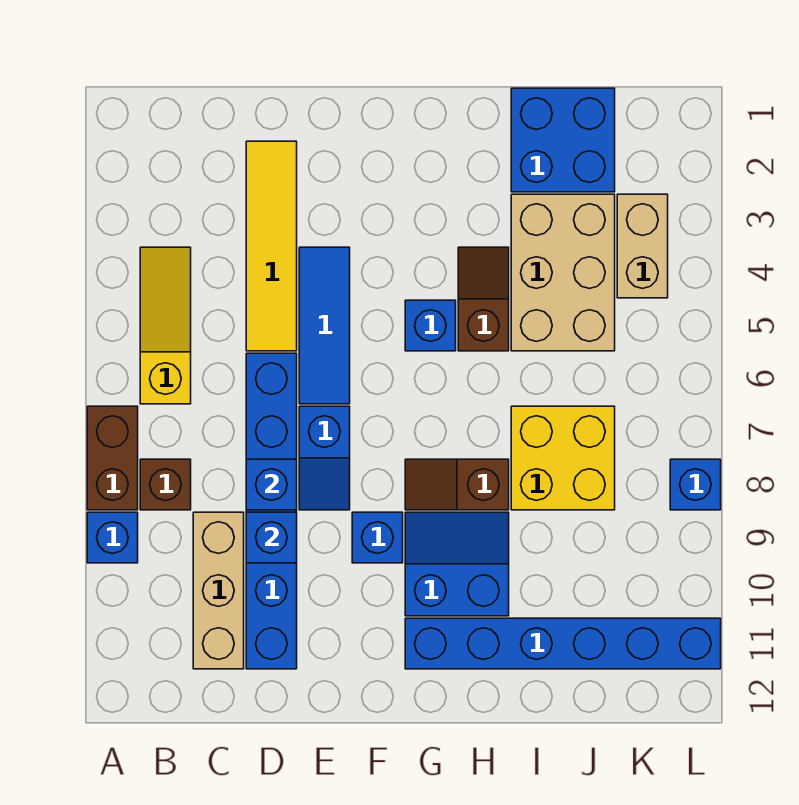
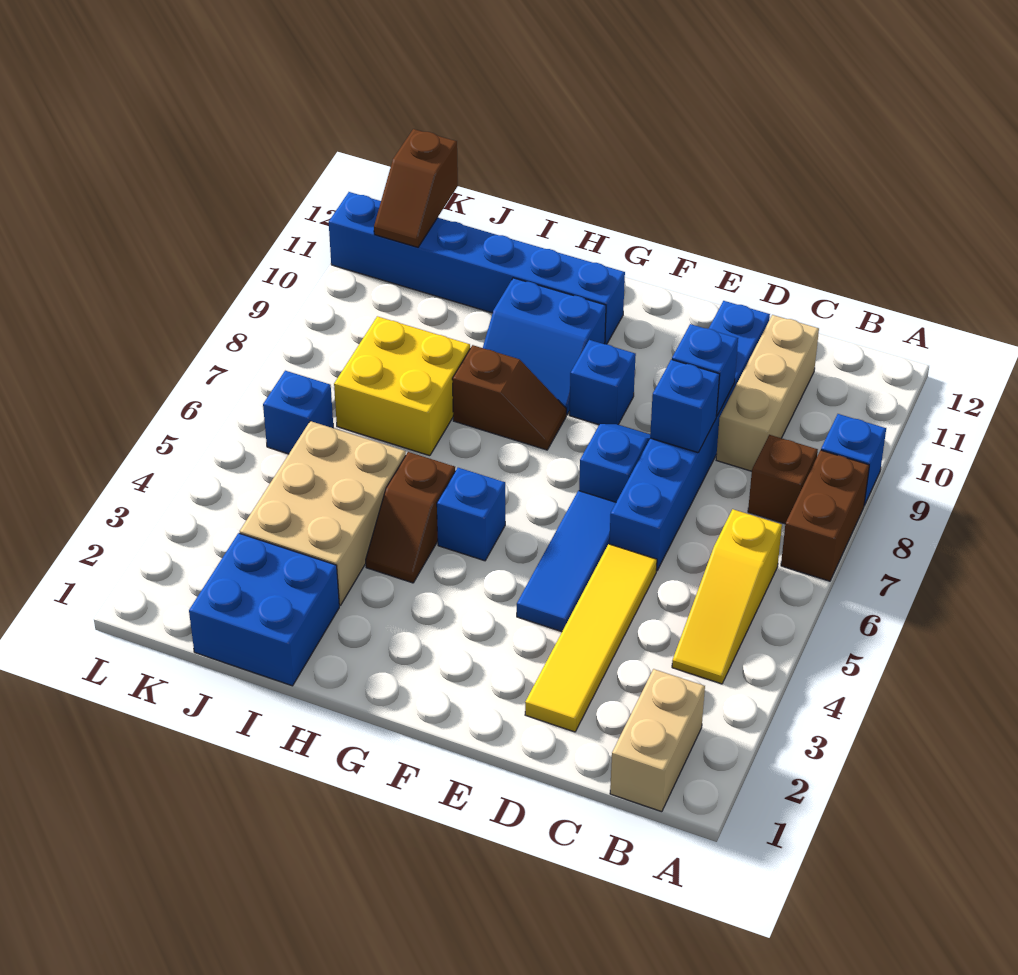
tan 1x2 brick [617,194,668,298] -> tan 1x2 brick moved to [610,669,705,812]
none -> brown 1x2 slope [374,129,458,247]
blue 1x1 brick [670,459,721,510] -> blue 1x1 brick moved to [263,371,333,454]

